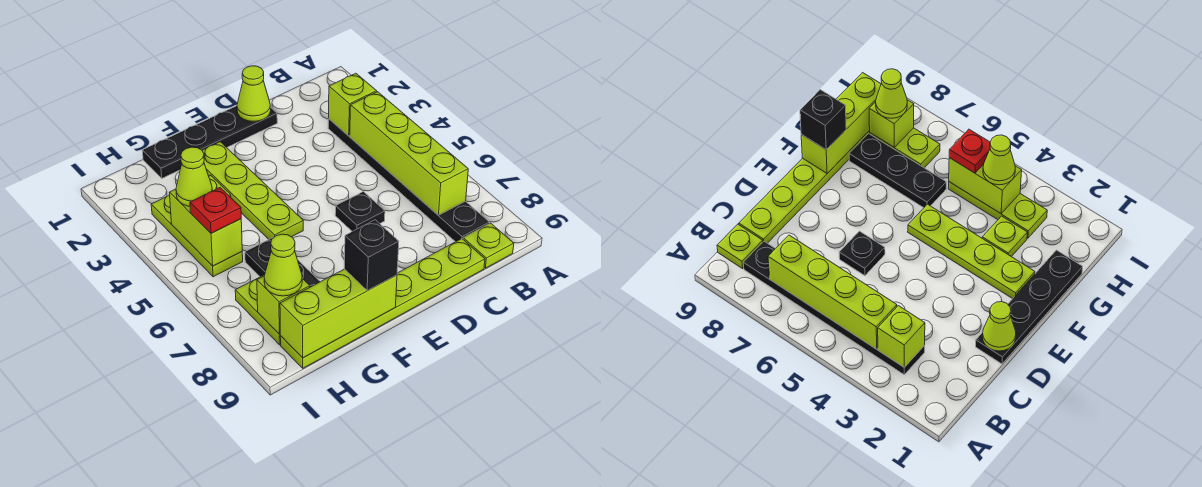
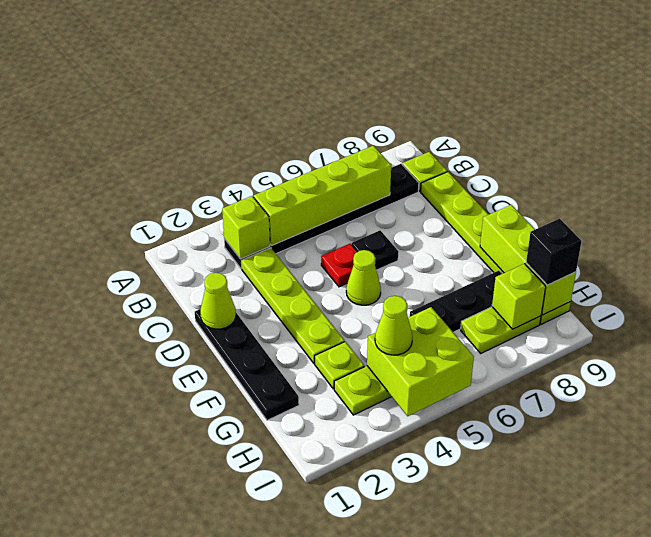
lime 1x4 plate [202,142,303,239] -> lime 1x4 plate turned to [241,248,345,363]
black 1x1 brick [344,220,399,291] -> black 1x1 brick moved to [526,219,581,285]
lime 1x2 brick [169,189,242,266] -> lime 2x2 brick [367,307,474,416]
red 1x1 plate [190,188,241,233] -> red 1x1 plate moved to [321,244,357,287]
lime 1x1 cone [264,234,302,296] -> lime 1x1 cone moved to [346,250,381,305]

